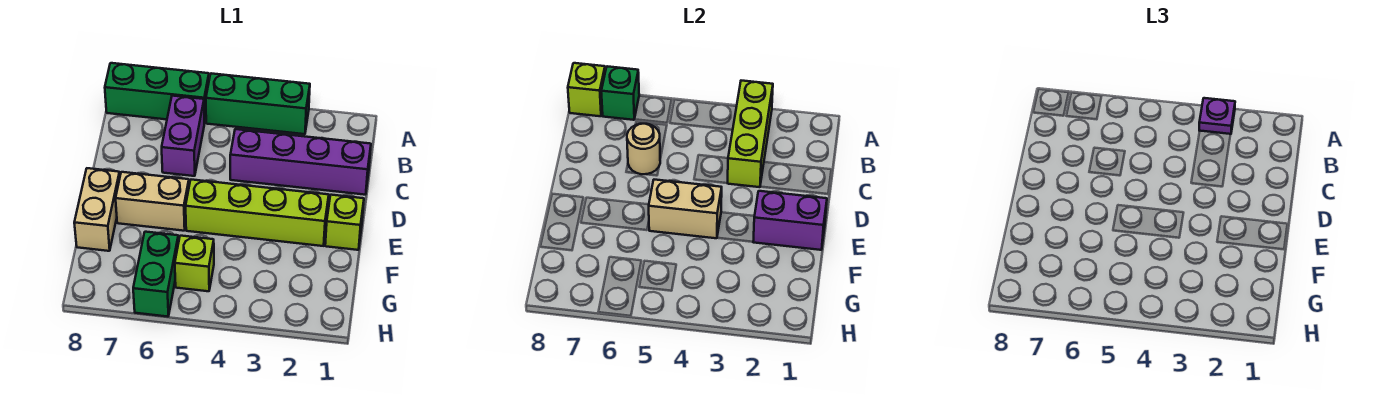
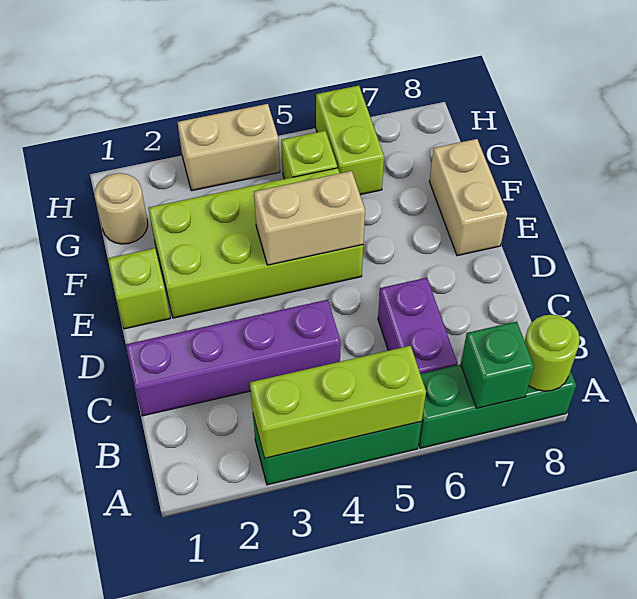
lime 1x3 brick [728,81,773,187] -> lime 1x3 brick turned to [250,346,426,458]
purple 1x1 plate [1199,98,1235,134] -> none
lime 1x1 brick [568,63,605,116] -> lime 1x1 round brick [525,315,580,391]
tan 1x1 round brick [627,124,660,174] -> tan 1x1 round brick moved to [95,173,148,244]
purple 1x2 brick [753,191,827,250] -> none
lime 1x4 brick [186,180,329,246] -> lime 2x4 brick [148,168,363,318]
tan 1x2 brick [116,172,189,231] -> tan 1x2 brick moved to [177,104,280,191]
green 1x2 brick [133,232,179,317] -> lime 1x2 brick [316,86,384,195]

